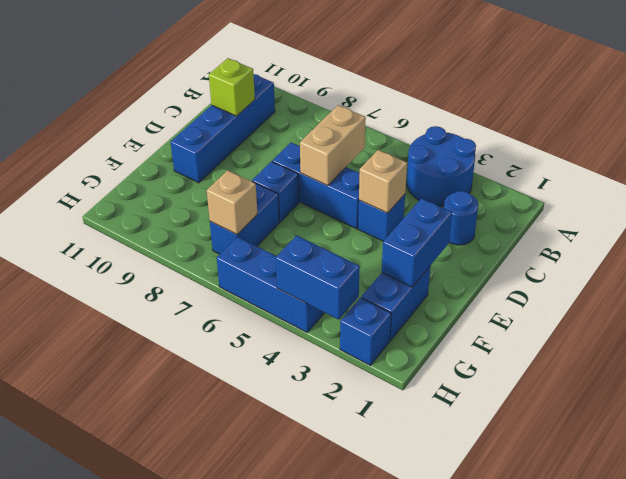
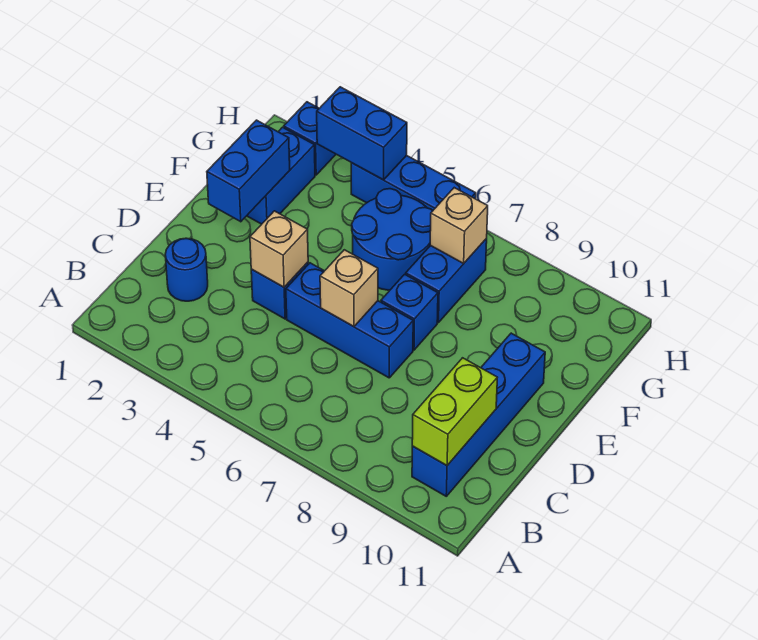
blue 2x2 round brick [407,126,476,206] -> blue 2x2 round brick moved to [352,189,432,290]
tan 1x2 brick [300,105,366,186] -> tan 1x1 brick [320,250,378,327]
lime 1x1 brick [209,58,255,116] -> lime 1x2 brick [412,358,497,466]

